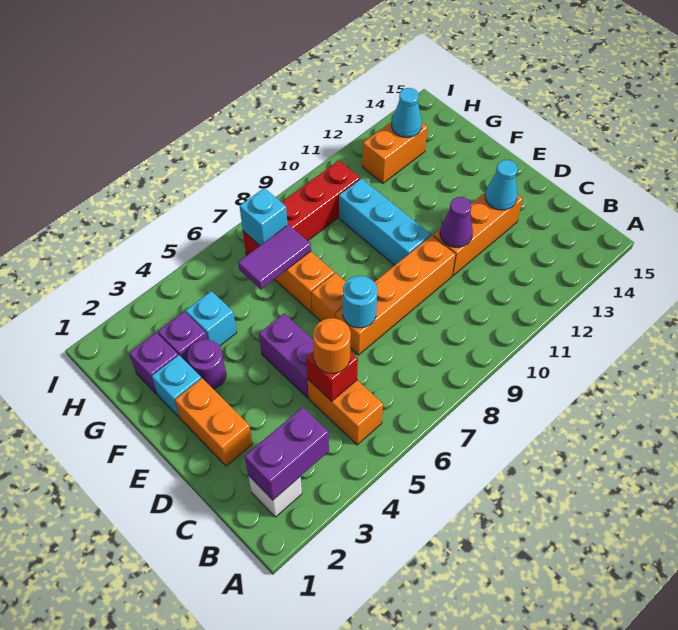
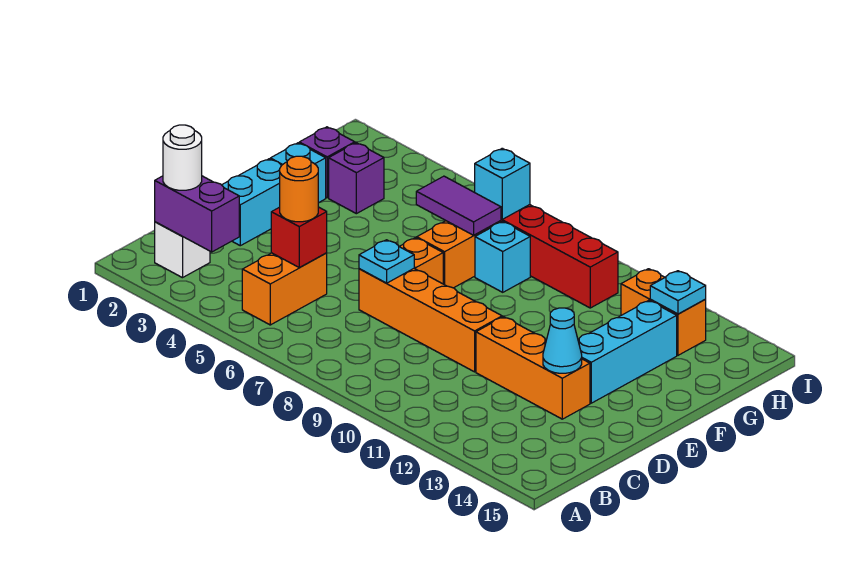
none -> white 1x1 round brick [163,125,202,190]
orange 1x2 brick [175,378,253,466] -> cyan 1x2 brick [222,159,282,246]
purple 1x2 brick [259,314,314,398] -> none
cyan 1x1 round brick [343,276,377,328] -> cyan 1x1 plate [359,240,414,283]
purple 1x1 cone [440,197,473,247] -> none
cyan 1x3 brick [339,178,431,265] -> cyan 1x3 brick moved to [578,300,677,403]
purple 1x1 round brick [187,340,226,389] -> none
cyan 1x1 brick [186,291,237,346] -> cyan 1x1 brick moved to [475,222,530,292]
cyan 1x1 cone [392,88,422,137] -> cyan 1x1 plate [650,271,706,314]

